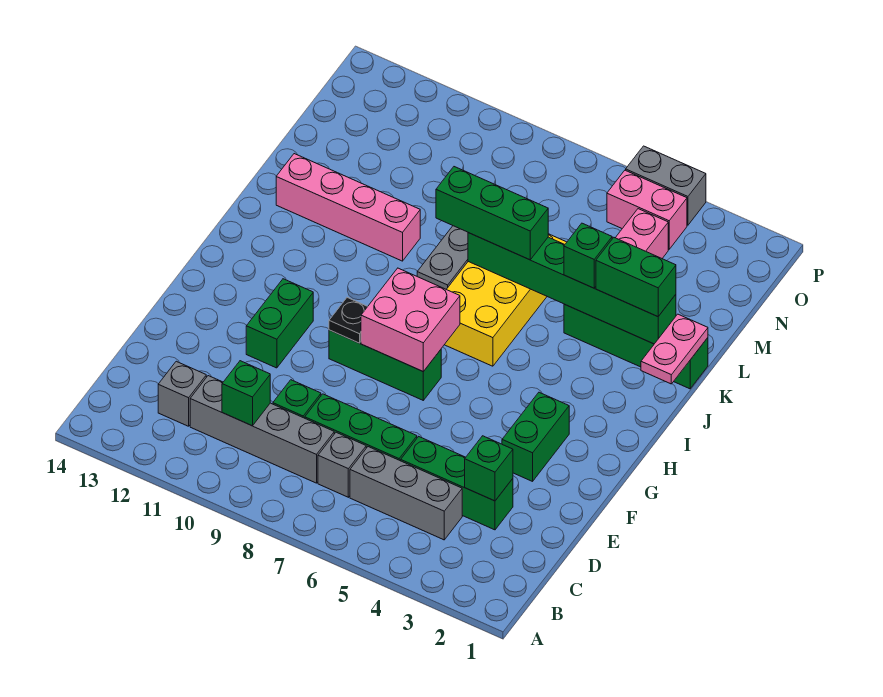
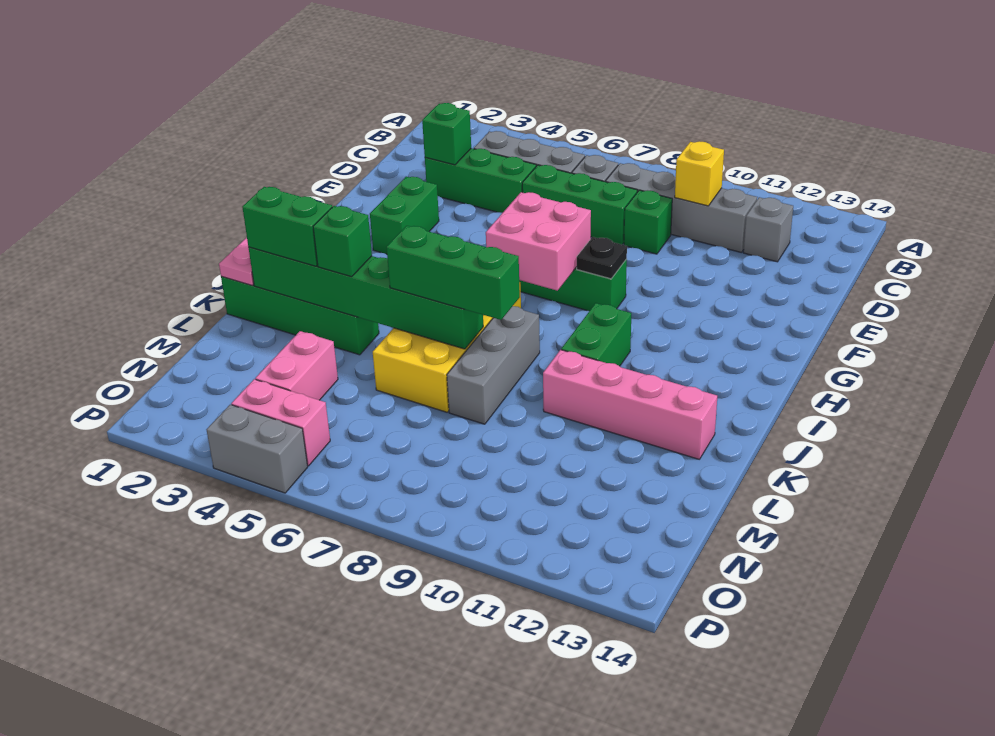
green 1x1 brick [222,361,270,426] -> yellow 1x1 brick [675,141,724,206]
green 1x2 brick [246,279,313,368] -> green 1x2 brick moved to [561,303,631,366]

